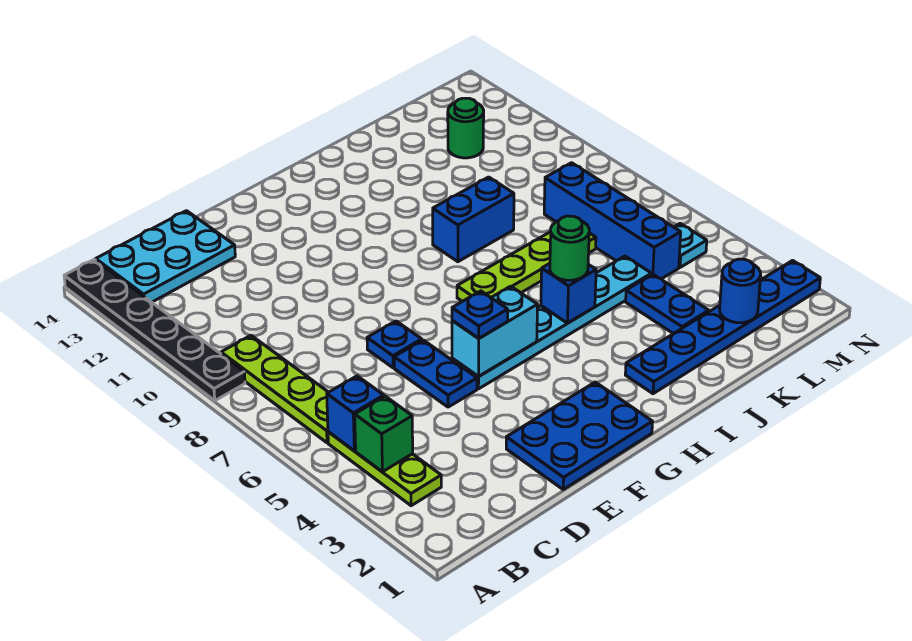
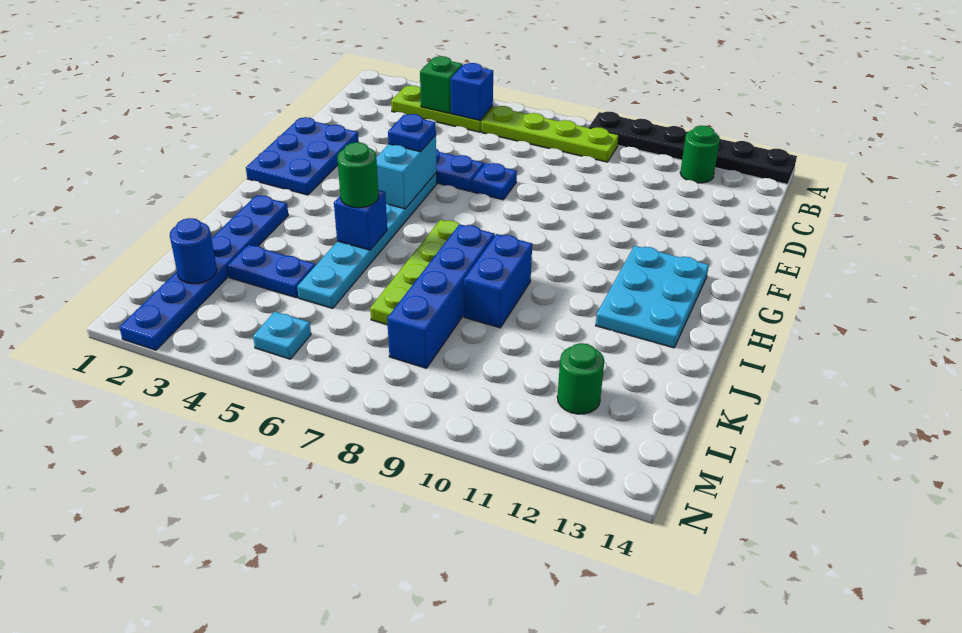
none -> green 1x1 round brick [680,126,720,183]
cyan 2x3 plate [96,211,235,302] -> cyan 2x3 plate moved to [596,246,709,348]
blue 1x4 brick [544,163,681,279] -> blue 1x4 brick turned to [387,224,495,368]

